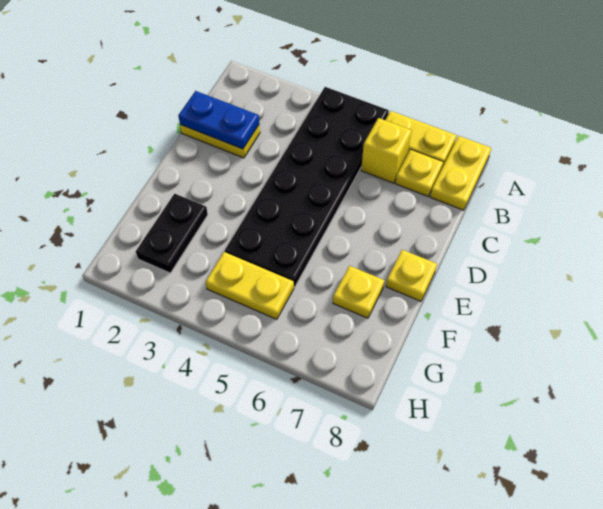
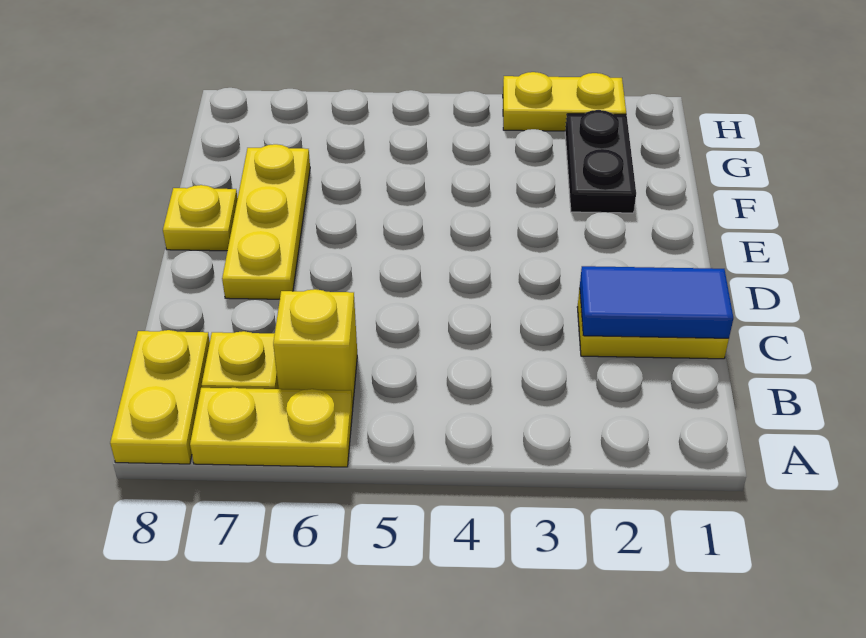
black 2x6 plate [225,87,389,287] -> none
blue 1x2 plate [178,91,259,149] -> blue 1x2 tile [580,266,733,338]
yellow 1x1 plate [333,266,384,318] -> yellow 1x3 plate [222,144,310,299]
yellow 1x2 plate [206,252,294,319] -> yellow 1x2 plate moved to [503,72,626,131]

